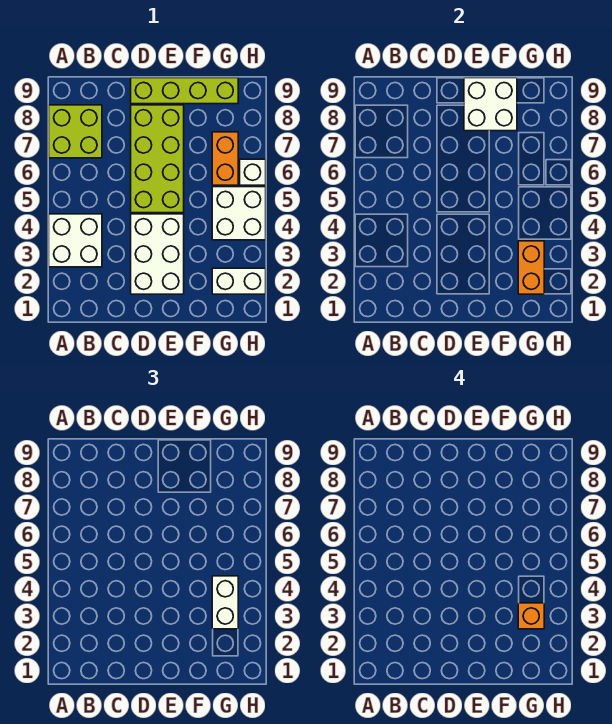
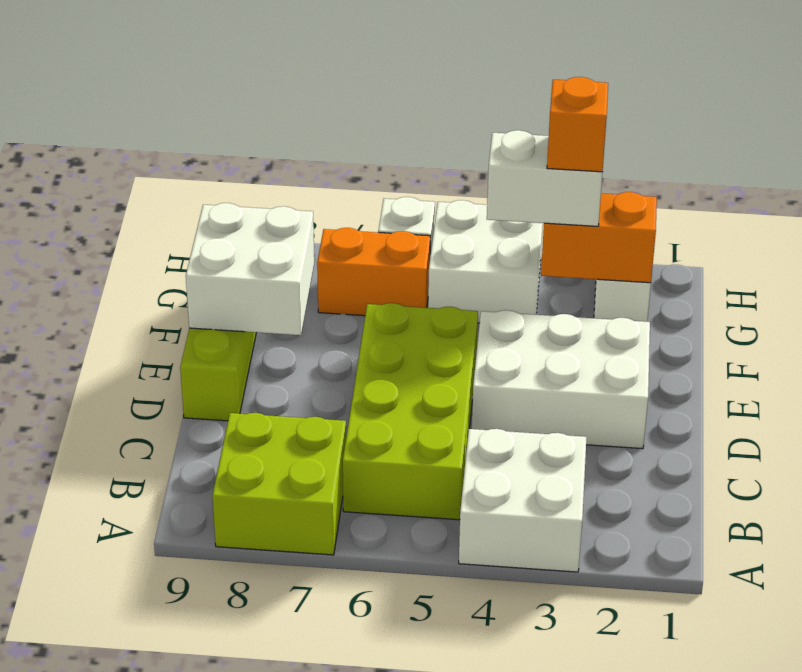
lime 2x4 brick [131,105,184,213] -> lime 2x4 brick turned to [343,303,478,520]

